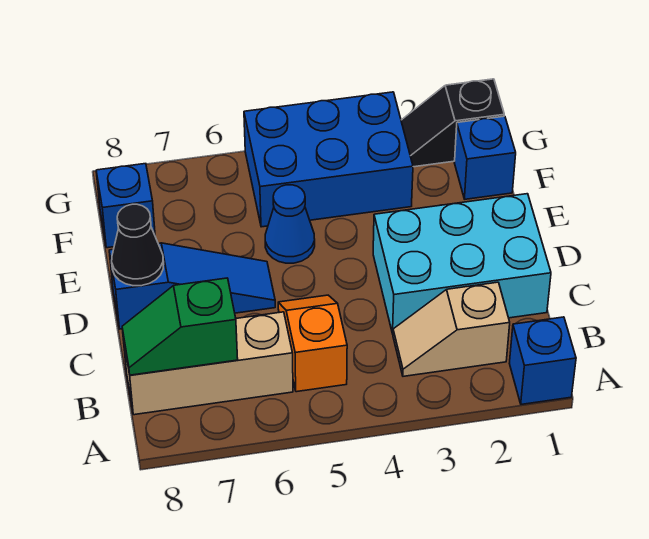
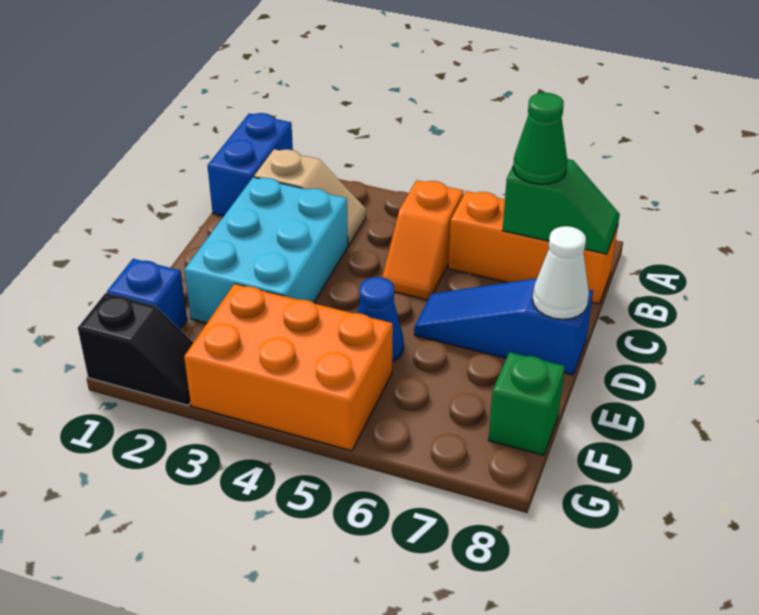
blue 1x1 brick [509,317,576,404] -> blue 1x2 brick [207,113,293,216]
tan 1x3 brick [123,312,293,415] -> orange 1x3 brick [448,191,618,304]
none -> green 1x1 cone [513,93,567,184]
cyan 2x3 brick [373,194,551,334] -> cyan 2x3 brick turned to [184,177,348,323]
black 1x1 cone [112,204,164,286] -> white 1x1 cone [532,226,589,319]
blue 2x3 brick [244,92,413,227] -> orange 2x3 brick [184,284,393,451]
blue 1x1 brick [96,164,155,248] -> green 1x1 brick [489,352,565,455]

